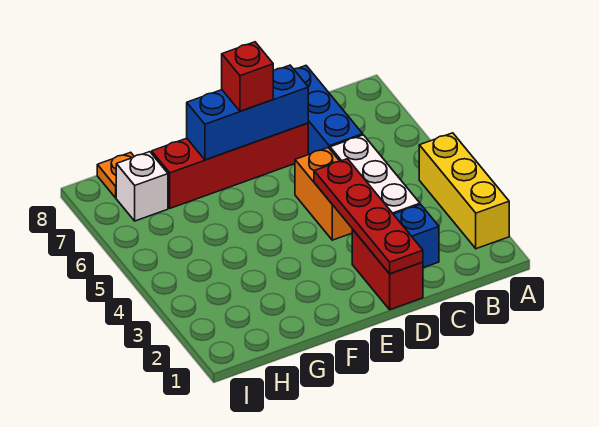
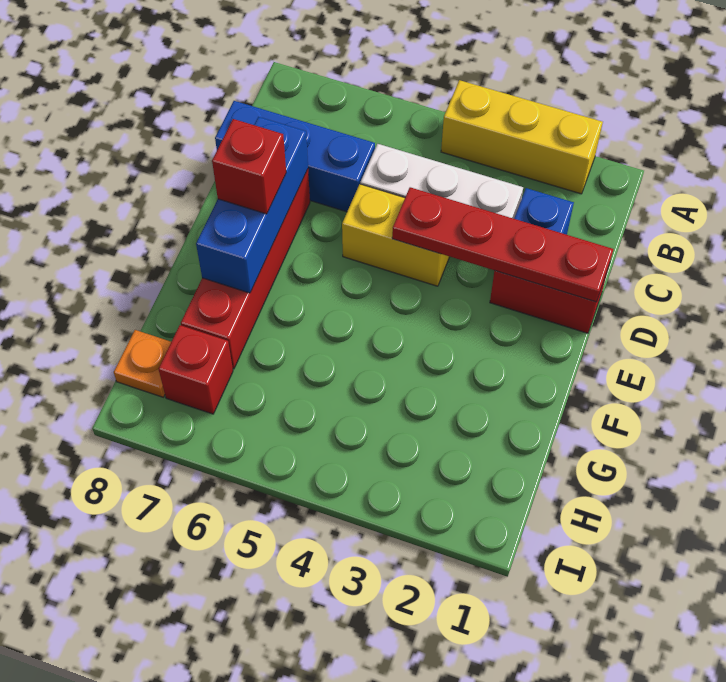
orange 1x2 brick [295,148,352,240] -> yellow 1x2 brick [342,184,450,286]
white 1x1 brick [116,152,168,221] -> red 1x1 brick [159,325,233,414]

